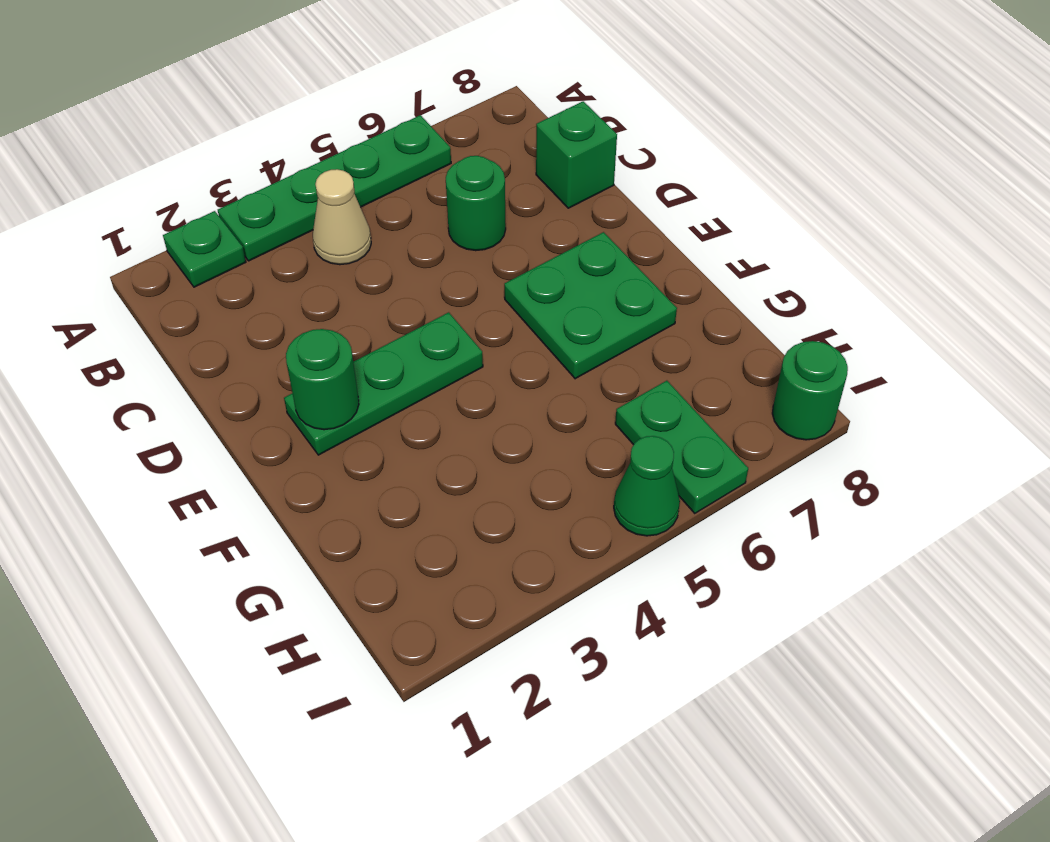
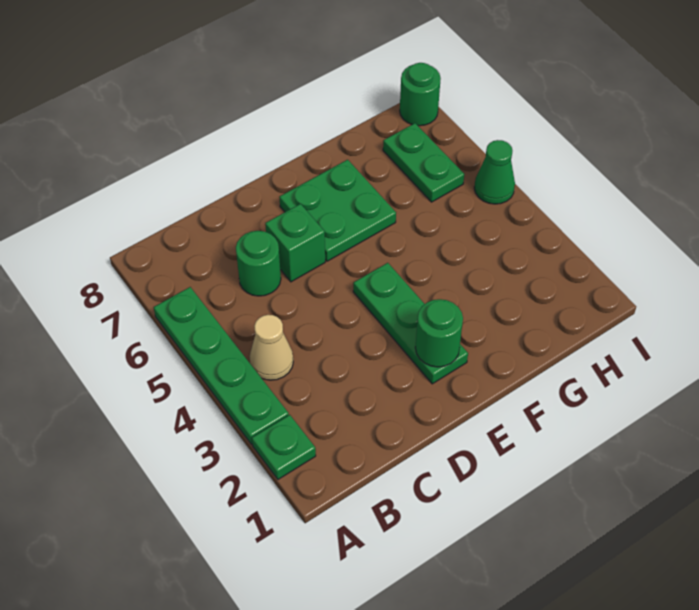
green 1x1 brick [536,101,617,208] -> green 1x1 brick moved to [265,204,325,282]
green 1x2 plate [615,381,748,513] -> green 1x2 plate turned to [383,123,464,202]

